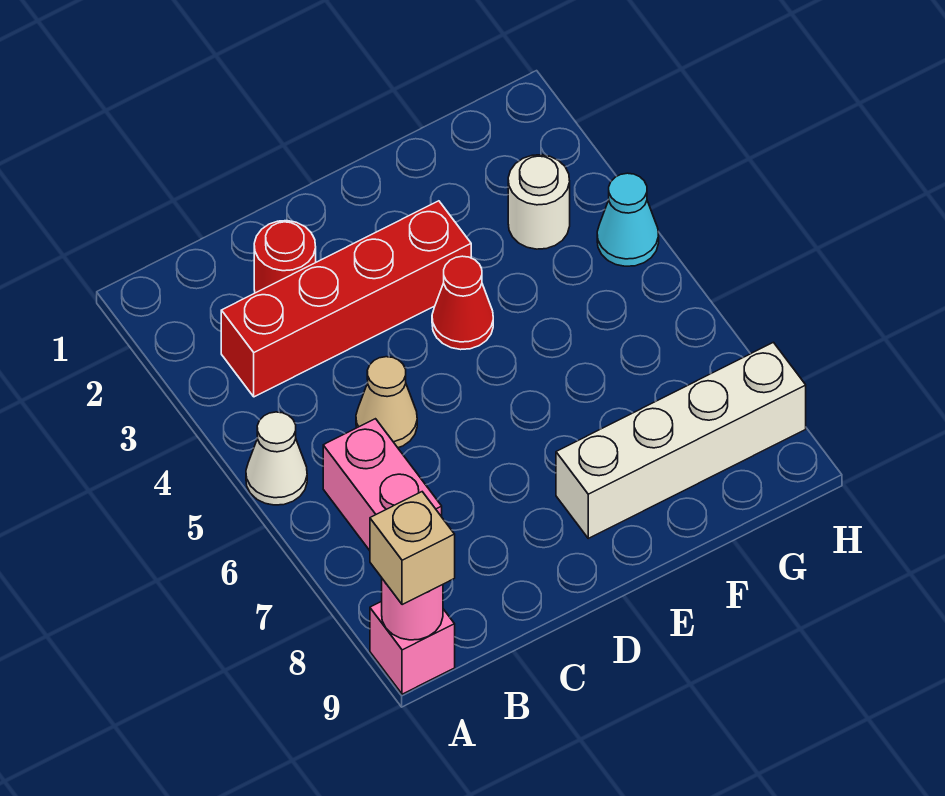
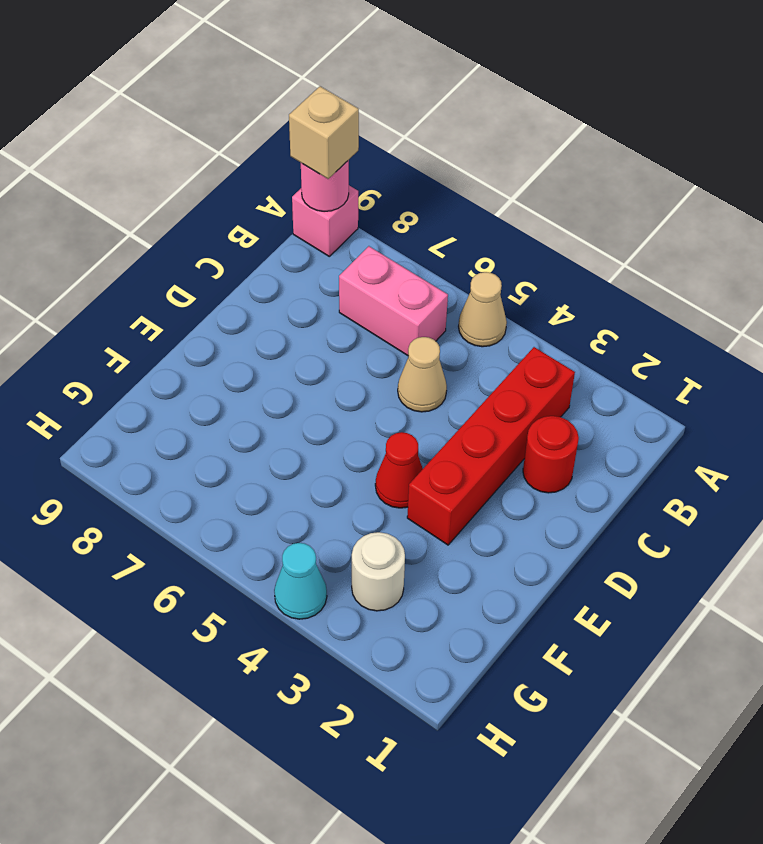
white 1x1 cone [246,412,307,505] -> tan 1x1 cone [458,272,507,347]
white 1x4 brick [556,342,806,538] -> none

